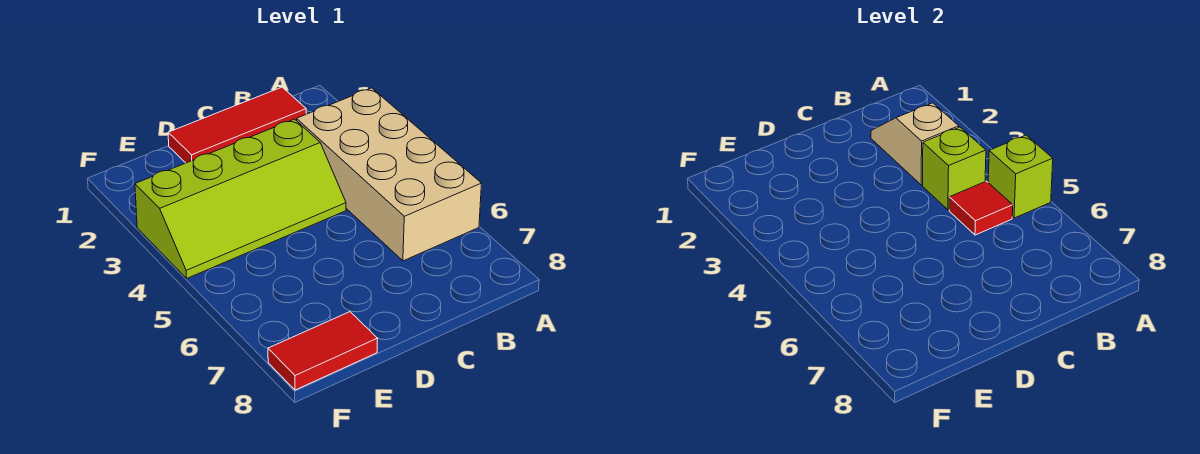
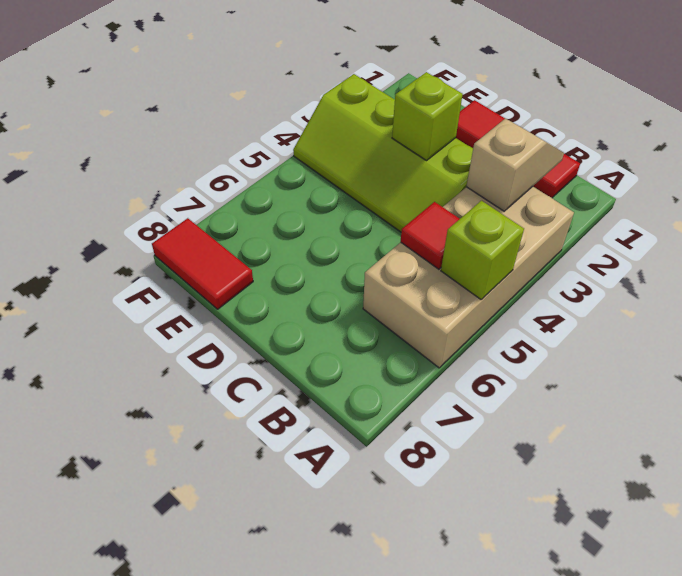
lime 1x1 brick [923,127,986,210] -> lime 1x1 brick moved to [392,72,463,160]

